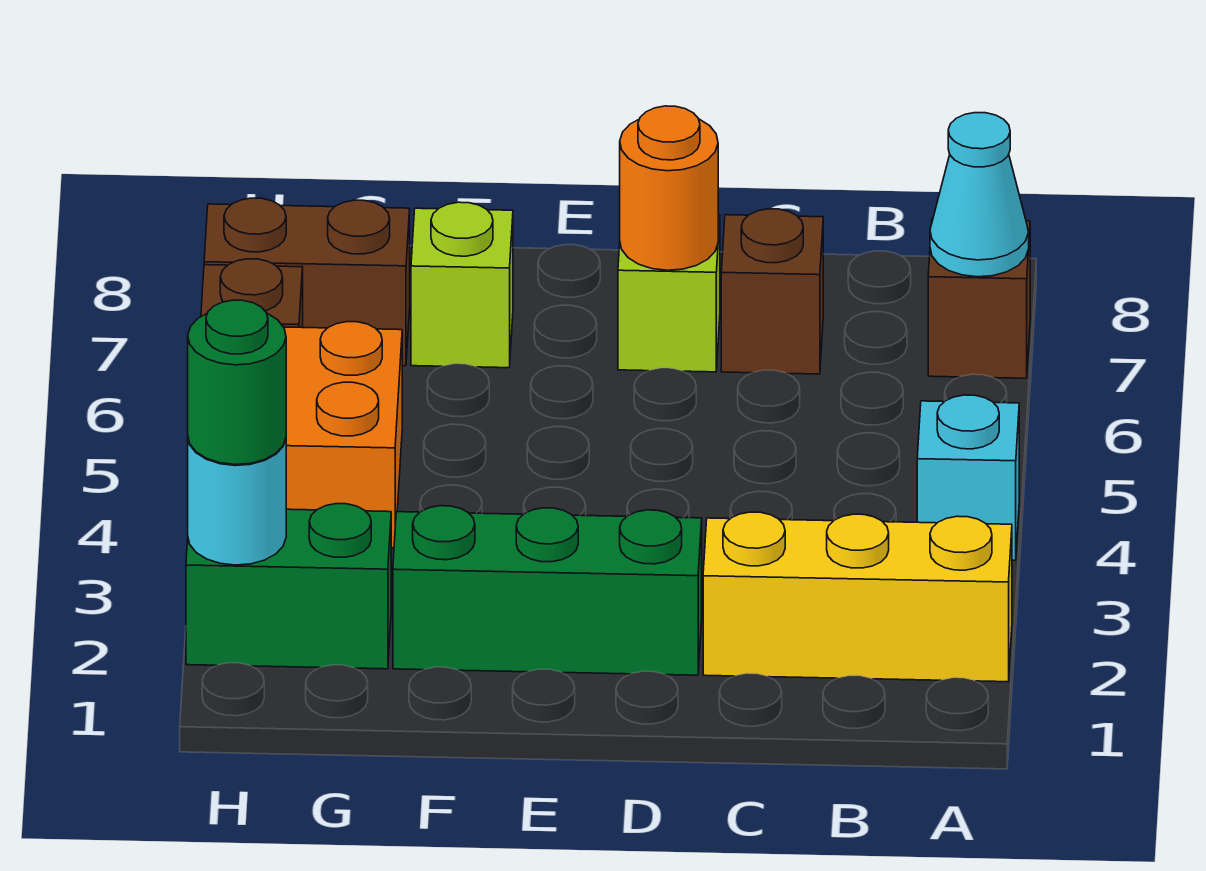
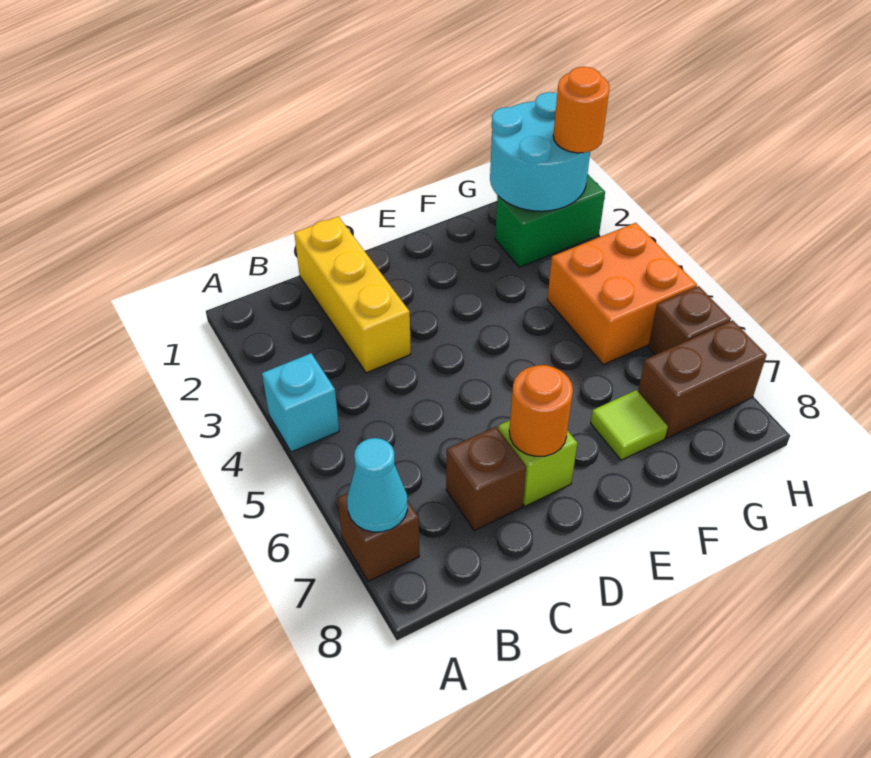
yellow 1x3 brick [703,512,1012,682] -> yellow 1x3 brick turned to [294,217,411,373]
green 1x3 brick [393,506,702,675] -> none
lime 1x1 brick [411,202,513,368] -> lime 1x1 tile [591,390,668,460]
cyan 1x1 round brick [188,439,286,565] -> cyan 2x2 round brick [490,92,590,211]
green 1x1 round brick [188,300,286,465] -> orange 1x1 round brick [553,67,610,153]

